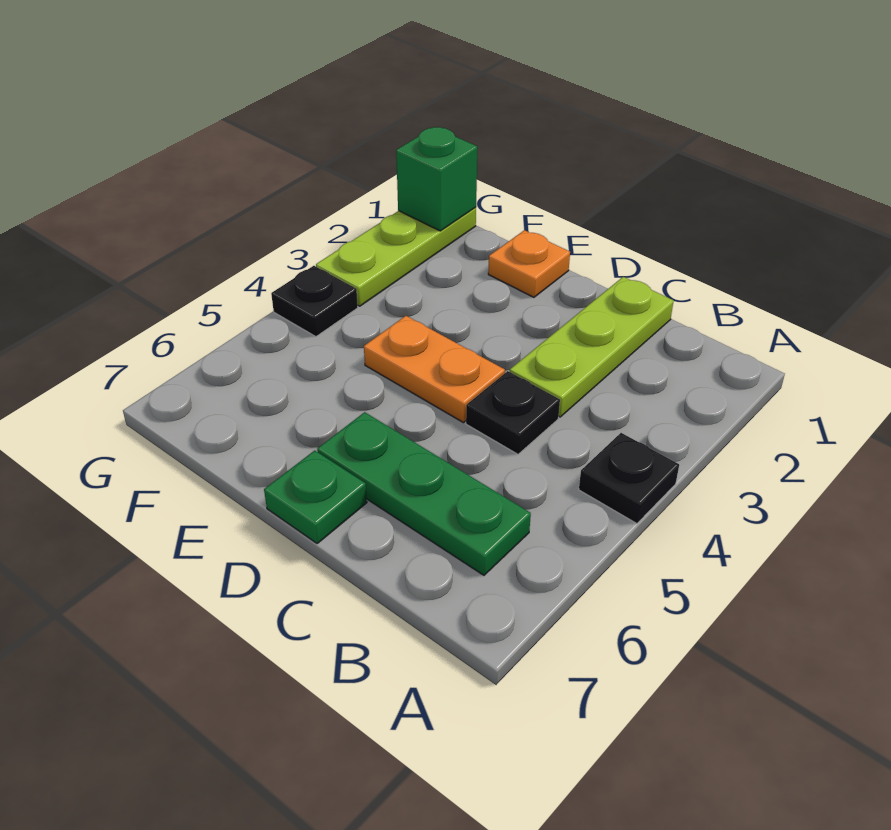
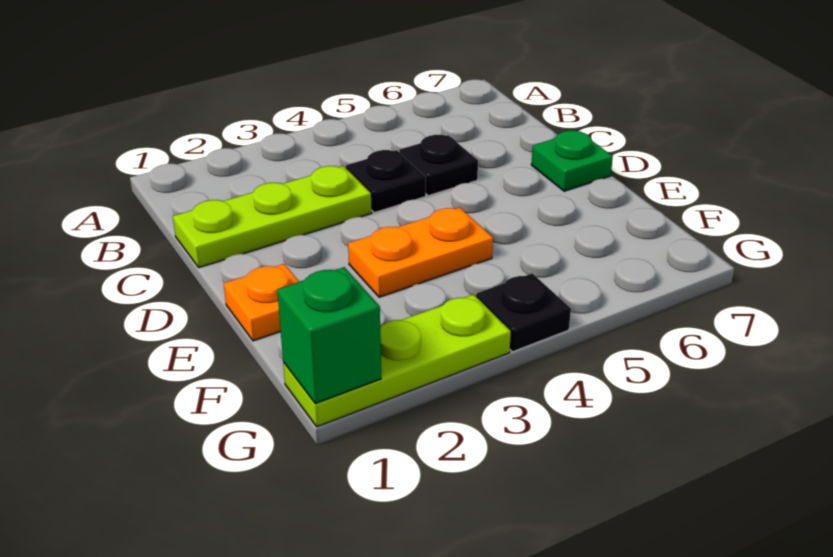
black 1x1 plate [579,433,679,524] -> black 1x1 plate moved to [399,135,478,196]
green 1x3 plate [317,412,531,575] -> none
orange 1x2 plate [364,316,505,423] -> orange 1x2 plate turned to [348,207,493,297]

